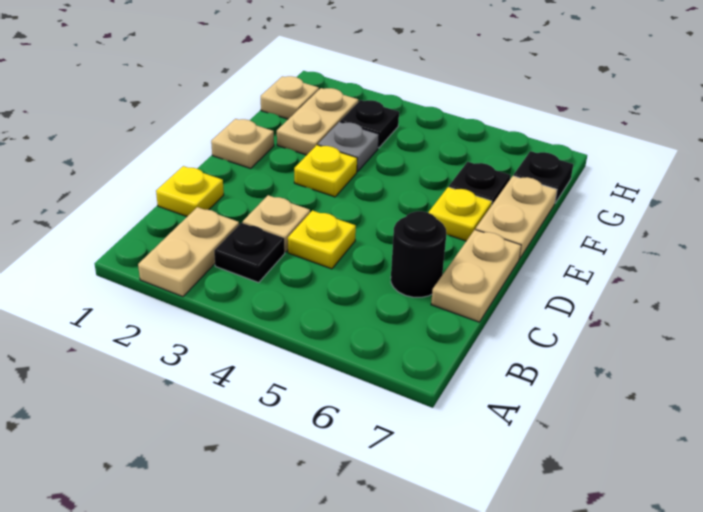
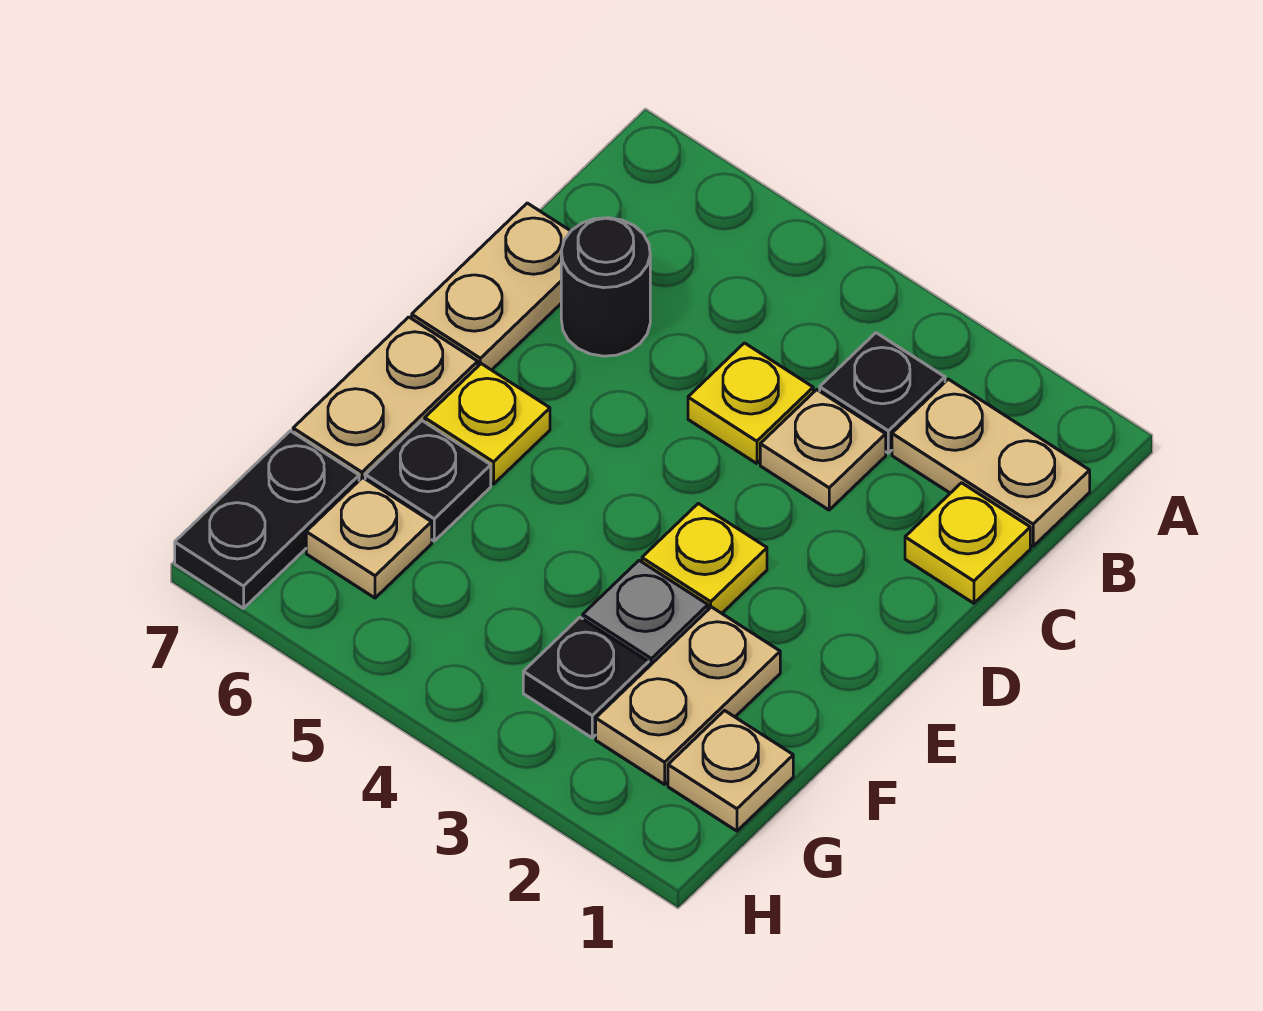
tan 1x2 plate [138,207,239,297] -> tan 1x2 plate turned to [892,379,1090,546]
tan 1x1 plate [211,119,274,168] -> tan 1x1 plate moved to [306,477,432,598]
black 1x1 plate [514,151,573,203] -> black 1x2 plate [175,431,359,608]

